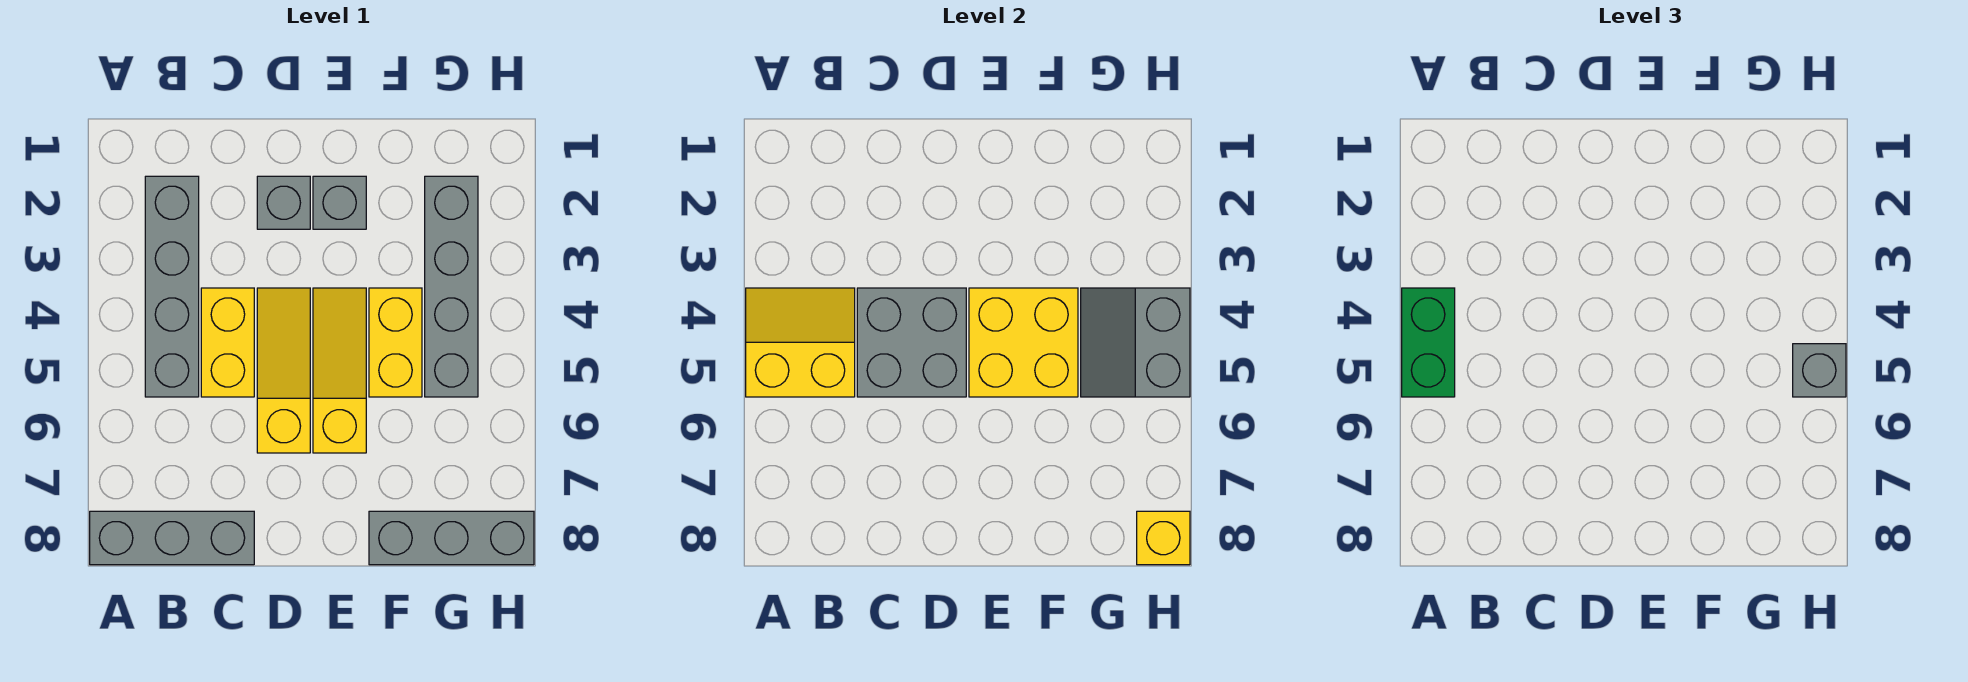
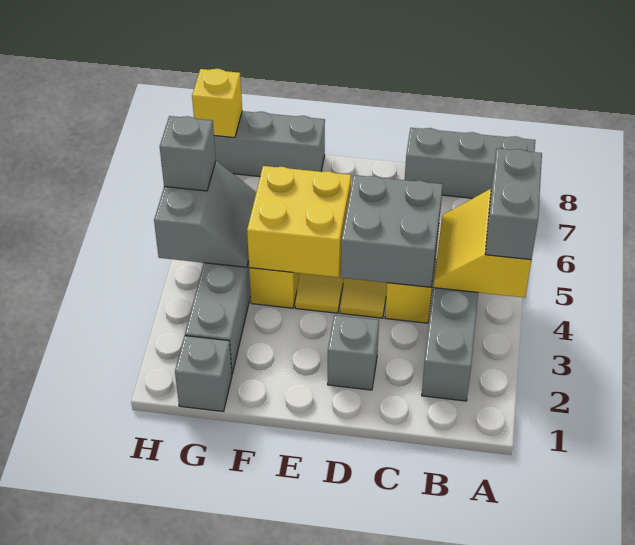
yellow 2x2 slope [746,288,855,397] -> yellow 2x2 slope turned to [434,189,531,298]
green 1x2 brick [1402,288,1455,397] -> grey 1x2 brick [485,149,542,260]
grey 1x1 brick [313,176,366,229] -> grey 1x1 brick moved to [175,336,232,412]

